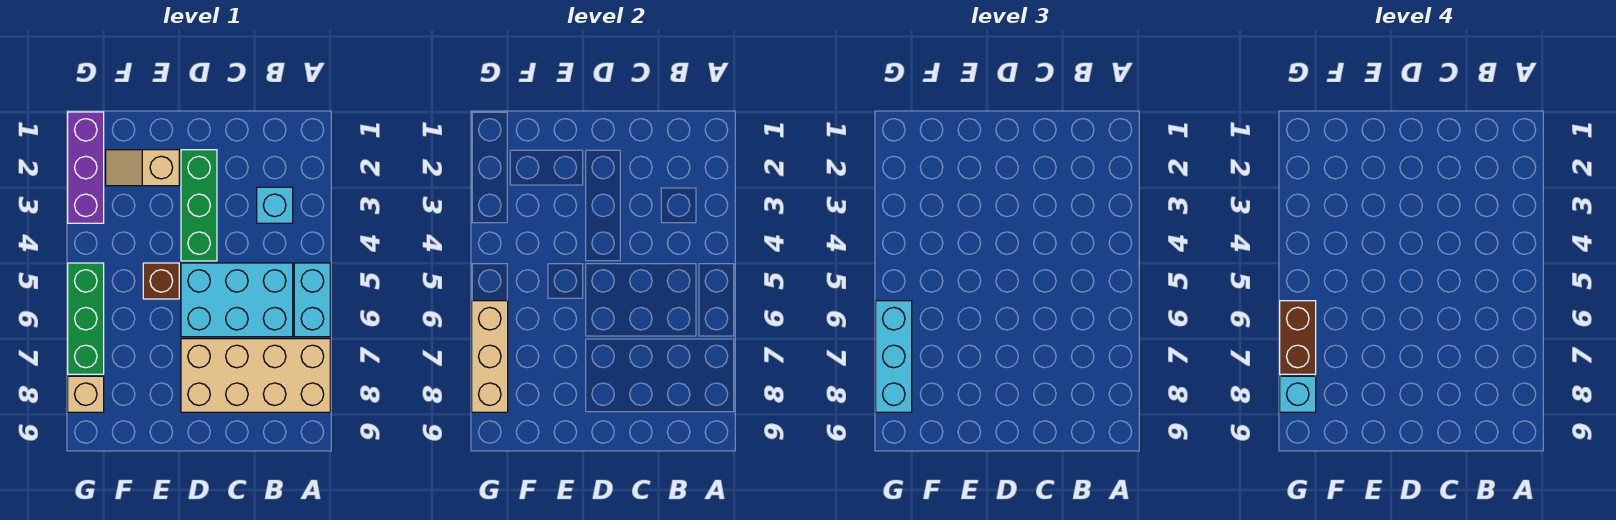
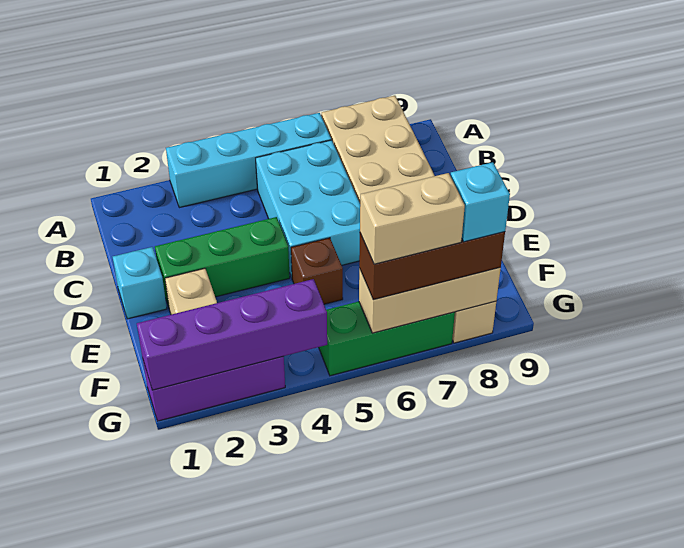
cyan 1x2 brick [294,263,330,337] -> cyan 1x4 brick [166,113,331,208]
cyan 1x1 brick [257,187,293,223] -> cyan 1x1 brick moved to [113,247,167,319]
none -> purple 1x4 brick [137,279,327,390]
cyan 1x3 brick [876,301,912,412] -> brown 1x3 brick [359,232,505,300]
brown 1x2 brick [1280,301,1316,374] -> tan 1x2 brick [360,173,465,264]

